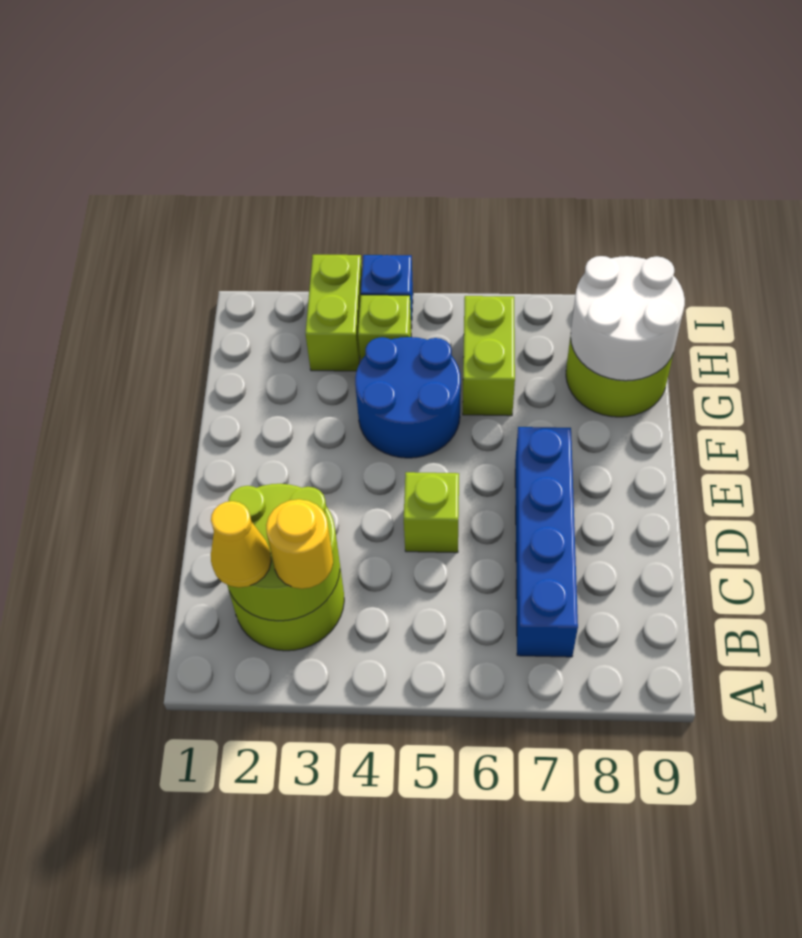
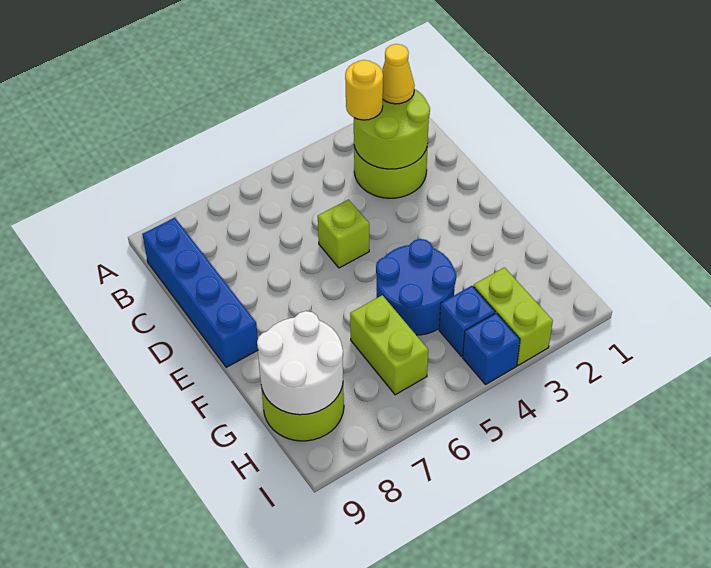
blue 1x4 brick [515,427,578,657] -> blue 1x4 brick moved to [142,218,258,367]
lime 1x1 brick [358,295,411,361] -> blue 1x1 brick [439,286,495,356]

